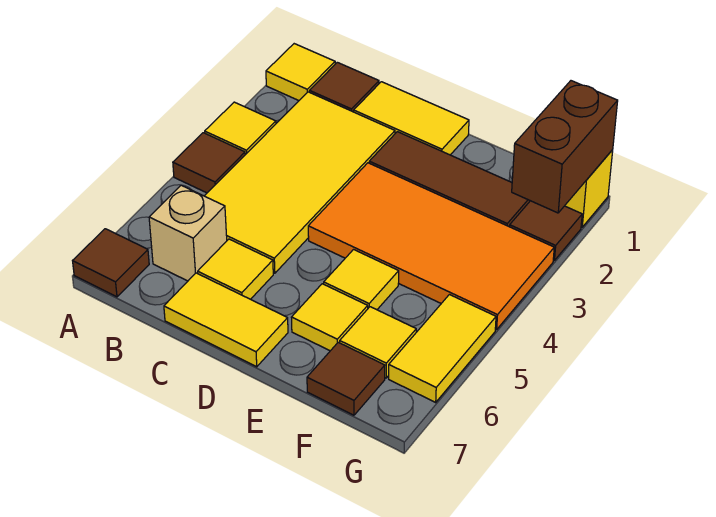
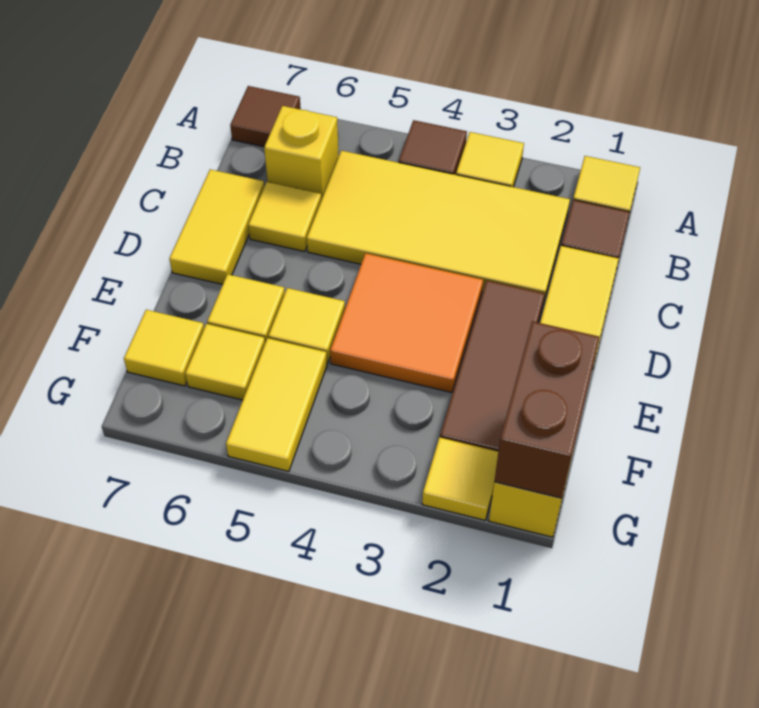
tan 1x1 brick [149,185,227,281] -> yellow 1x1 brick [264,106,339,200]
orange 2x4 tile [308,163,554,330] -> orange 2x2 tile [330,253,483,392]
brown 1x1 tile [307,342,385,415] -> yellow 1x1 tile [124,310,204,386]
brown 1x2 brick [512,81,618,213] -> brown 1x2 brick turned to [494,321,599,499]
brown 1x1 tile [510,201,582,260] -> yellow 1x1 tile [422,437,498,520]
yellow 1x2 tile [389,295,496,402] -> yellow 1x2 tile turned to [226,338,327,472]

